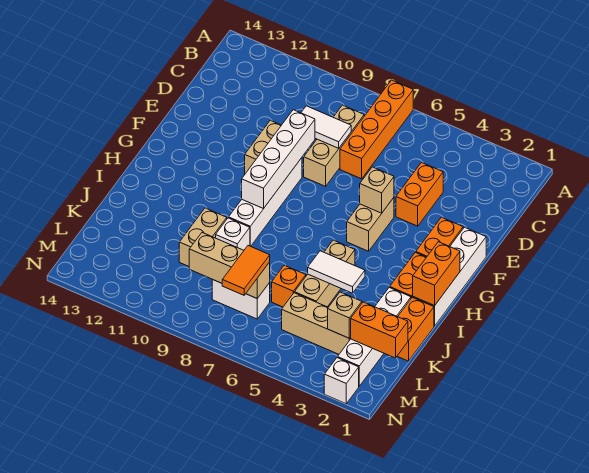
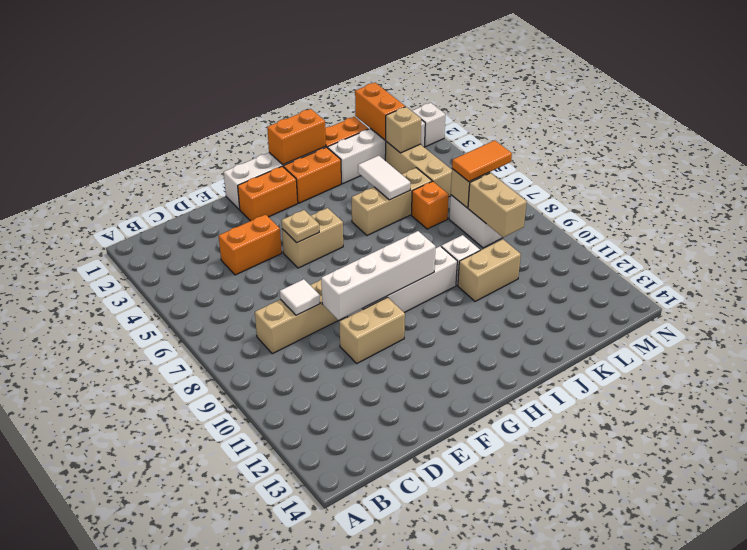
orange 1x4 brick [340,80,413,179] -> none
white 1x2 tile [301,106,351,148] -> white 1x1 tile [280,279,320,315]
tan 1x1 brick [360,167,394,213] -> tan 1x1 plate [281,210,319,243]

